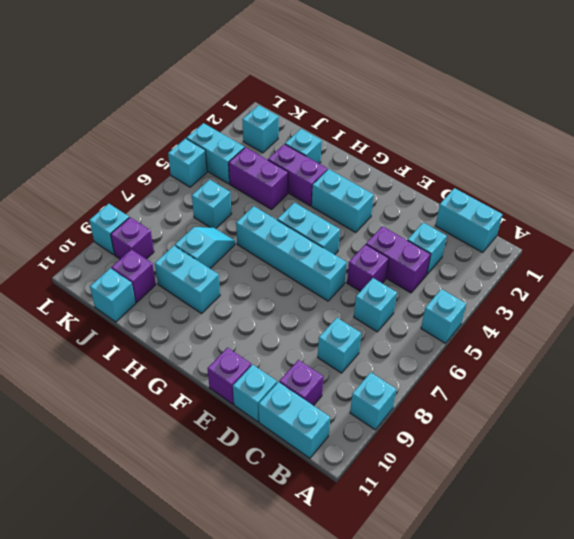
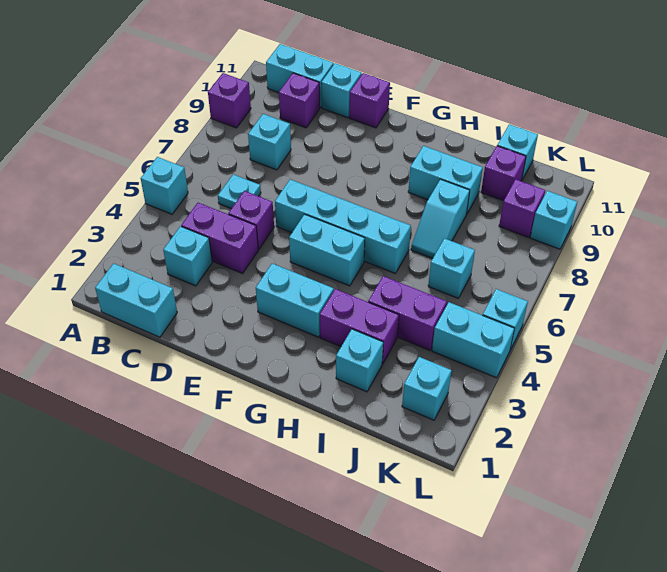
cyan 1x1 brick [350,372,396,430] -> purple 1x1 brick [208,73,251,128]
cyan 1x1 brick [354,278,397,332] -> cyan 1x1 plate [218,174,261,209]

